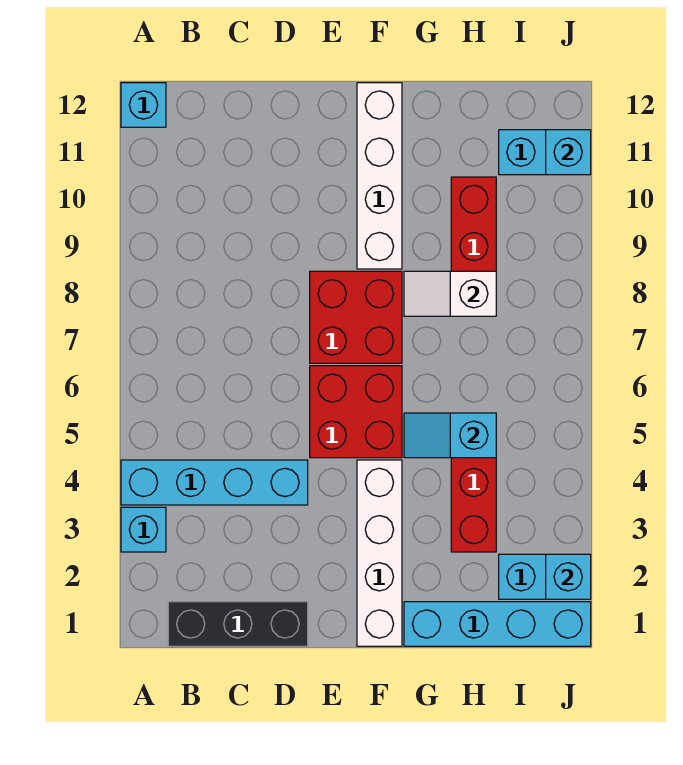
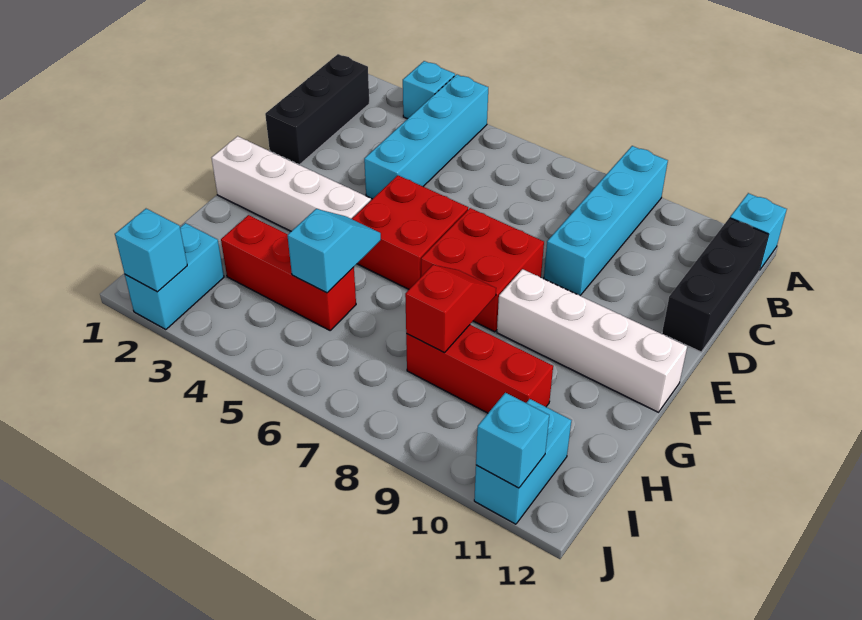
none -> black 1x3 brick [662,218,768,352]
cyan 1x4 brick [404,602,591,646] -> cyan 1x4 brick moved to [544,146,668,295]
white 1x2 slope [404,271,496,316] -> red 1x2 slope [405,265,496,353]

